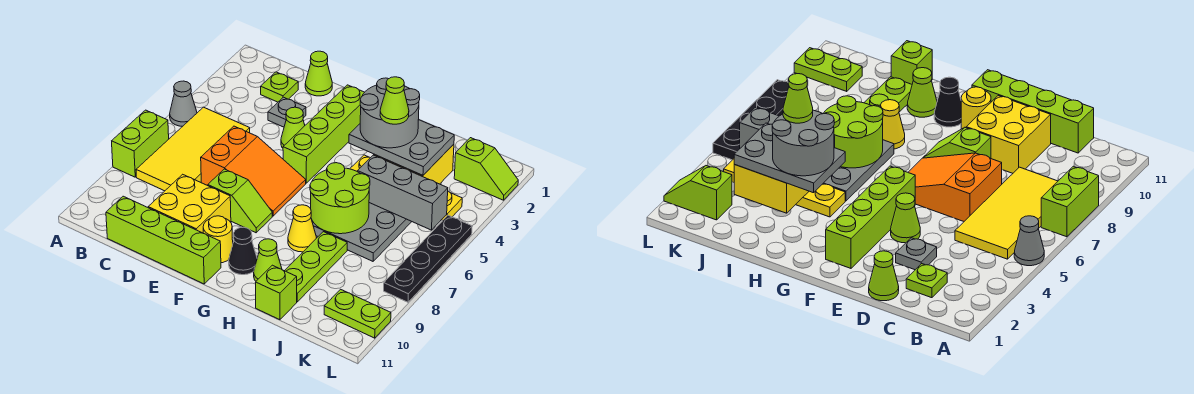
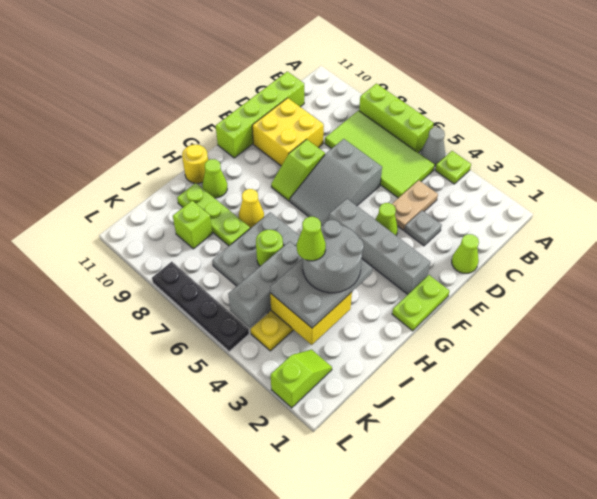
lime 1x2 brick [112,110,169,177] -> lime 1x3 brick [359,84,433,153]
yellow 2x4 tile [136,107,250,191] -> lime 2x4 tile [325,111,435,198]
lime 1x1 plate [261,72,298,102] -> lime 1x1 plate moved to [435,151,471,184]
none -> tan 1x2 plate [392,180,438,230]
orange 2x3 slope [201,126,306,216] -> grey 2x3 slope [290,139,382,226]
lime 1x4 brick [283,85,365,183] -> grey 1x4 brick [329,199,430,294]
yellow 1x1 round brick [203,216,233,263] -> yellow 1x1 round brick moved to [182,145,208,183]
black 1x1 cone [229,227,257,275] -> none
lime 2x2 round brick [310,163,370,234] -> lime 1x1 round brick [256,230,283,266]
lime 1x1 brick [255,265,297,320] -> lime 1x1 brick moved to [173,201,212,249]
lime 1x2 slope [454,138,518,200] -> lime 1x2 slope turned to [271,350,332,408]
lime 1x2 plate [324,289,391,338] -> lime 1x2 plate moved to [392,275,449,331]

